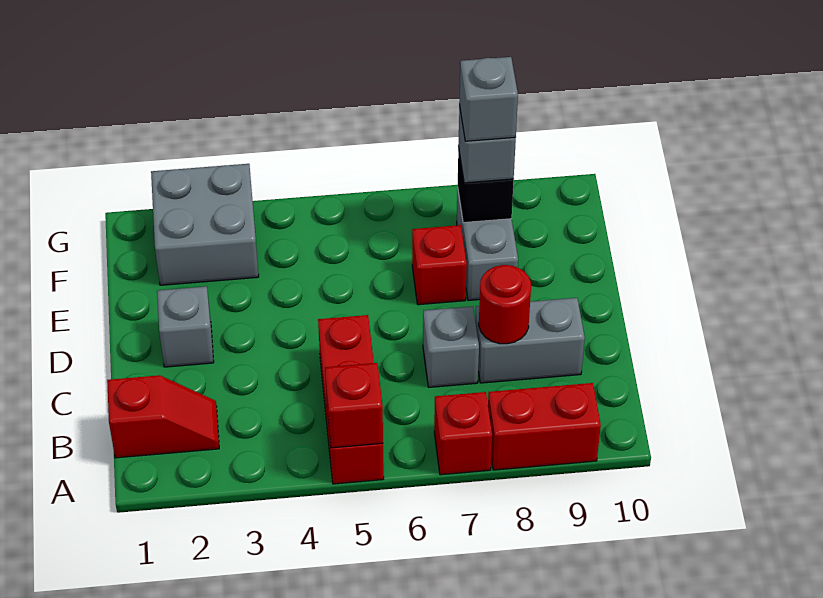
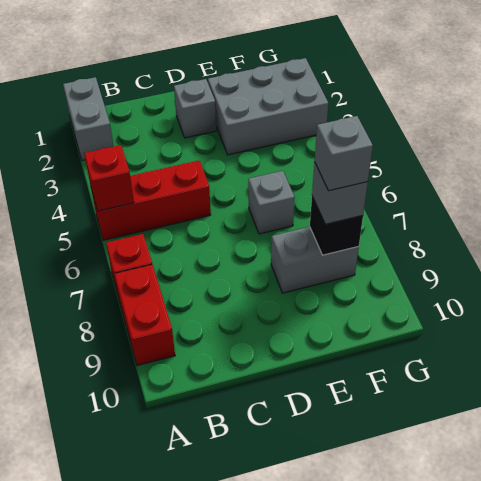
red 1x2 slope [107,375,219,458] -> none
grey 1x1 brick [423,306,479,387] -> grey 1x1 brick moved to [248,171,295,234]
grey 1x2 brick [475,298,585,383] -> grey 1x2 brick moved to [63,77,114,160]
red 1x1 round brick [479,265,531,344] -> none
red 1x1 brick [412,225,467,305] -> none
grey 2x2 brick [151,164,259,285] -> grey 2x3 brick [208,58,328,155]

